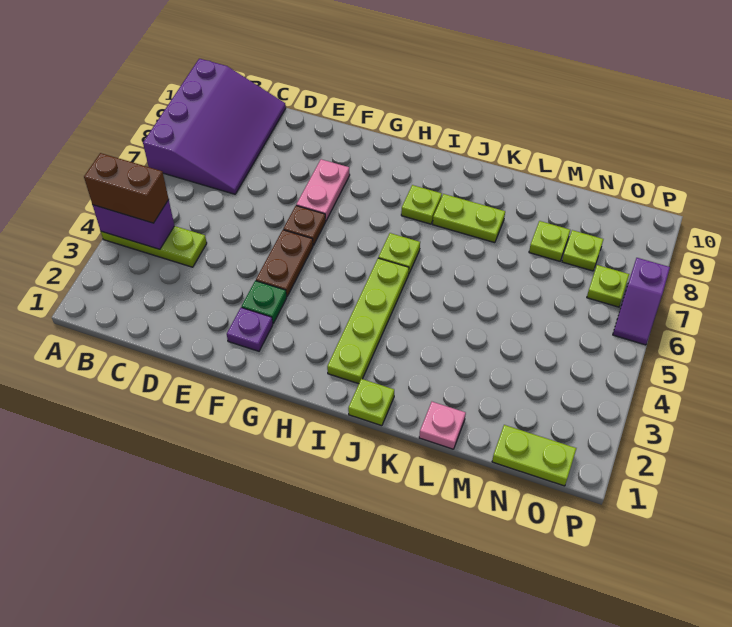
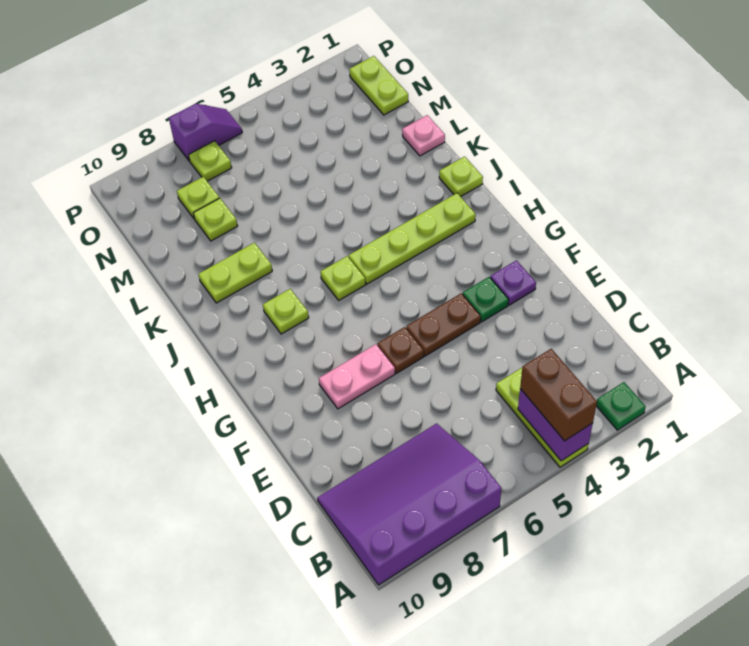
none -> green 1x1 plate [596,382,646,430]
lime 1x2 plate [433,194,505,243] -> lime 1x2 plate turned to [199,243,272,303]

